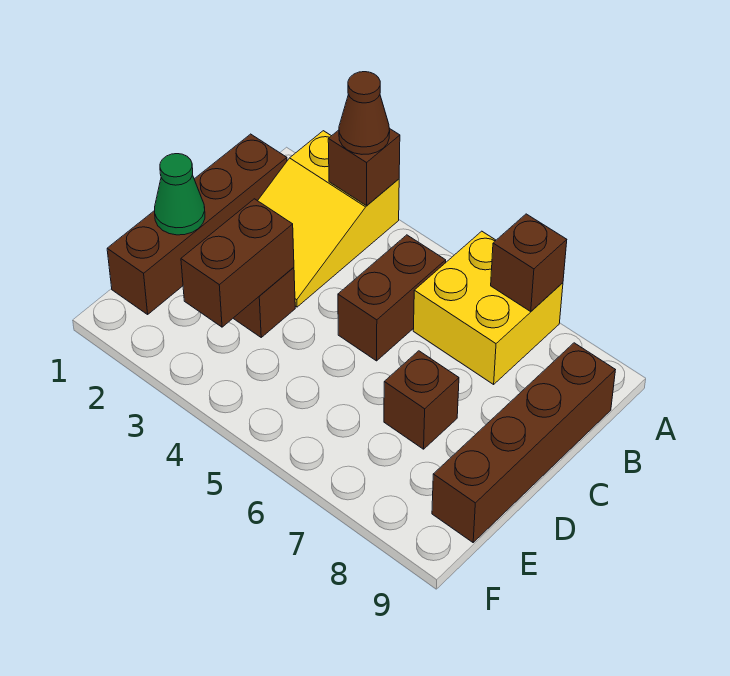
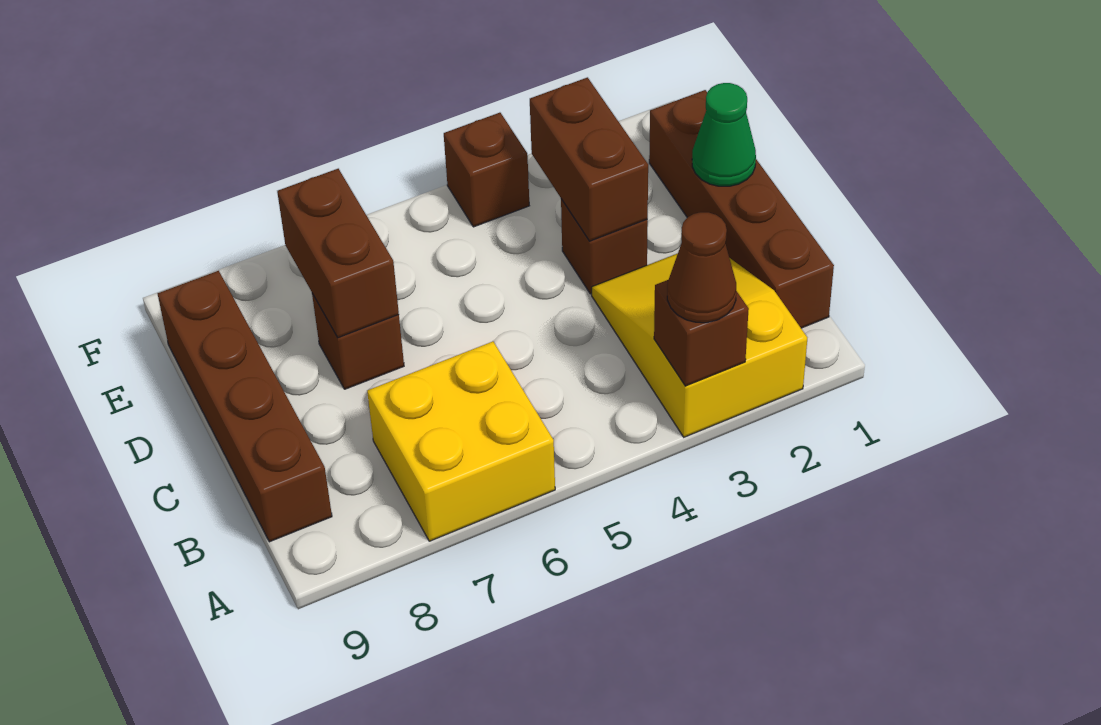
brown 1x1 brick [491,214,567,311] -> brown 1x1 brick moved to [444,113,529,227]
brown 1x2 brick [338,235,446,361] -> brown 1x2 brick moved to [277,169,399,338]

